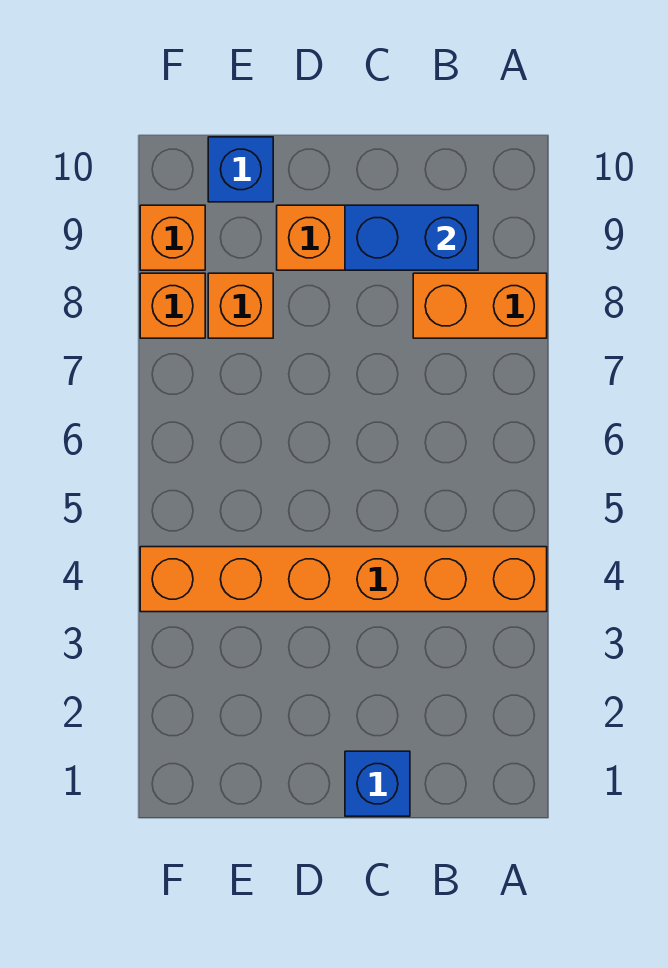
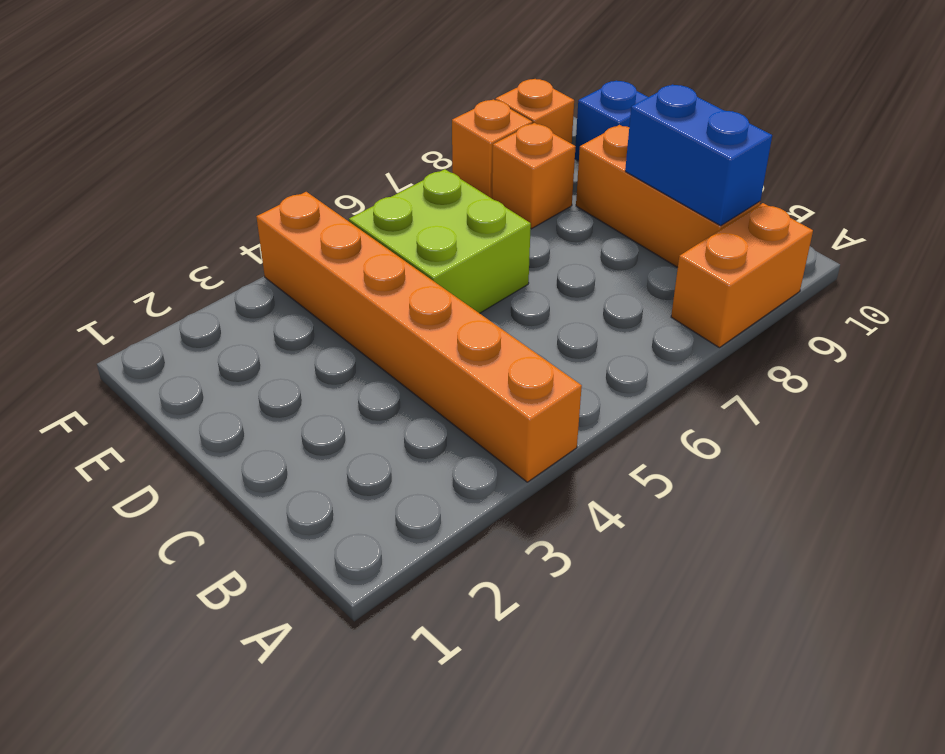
orange 1x2 brick [413,273,547,338] -> orange 1x2 brick turned to [671,203,813,348]
blue 1x1 brick [345,751,410,816] -> none
none -> lime 2x2 brick [349,169,531,313]

